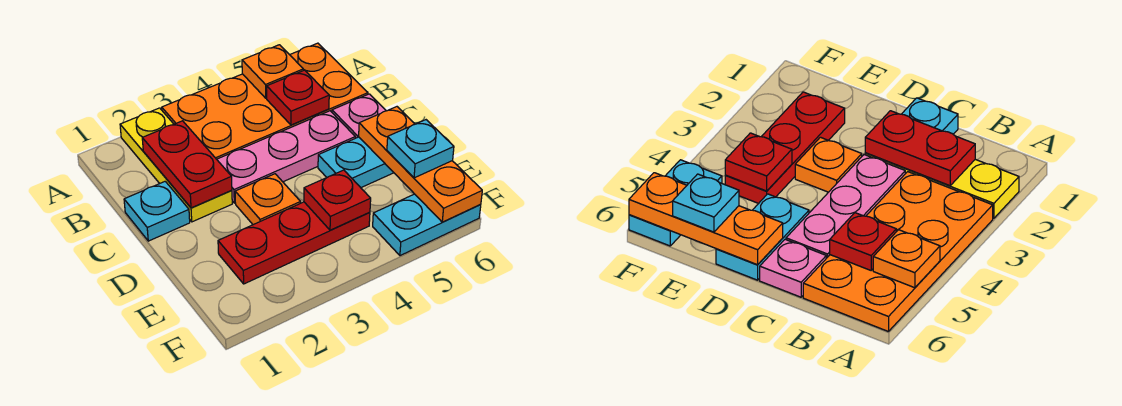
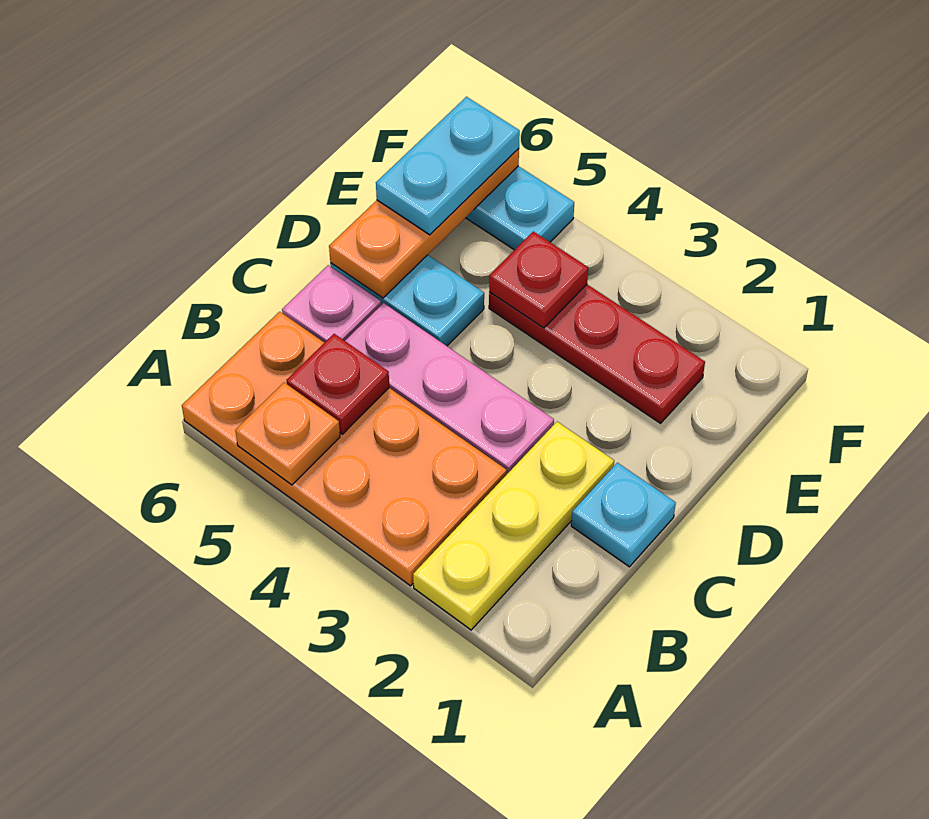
red 1x2 plate [142,121,232,208] -> none
orange 1x1 plate [235,174,300,225] -> none
cyan 1x1 plate [387,120,454,178] -> cyan 1x2 plate [376,97,520,235]

